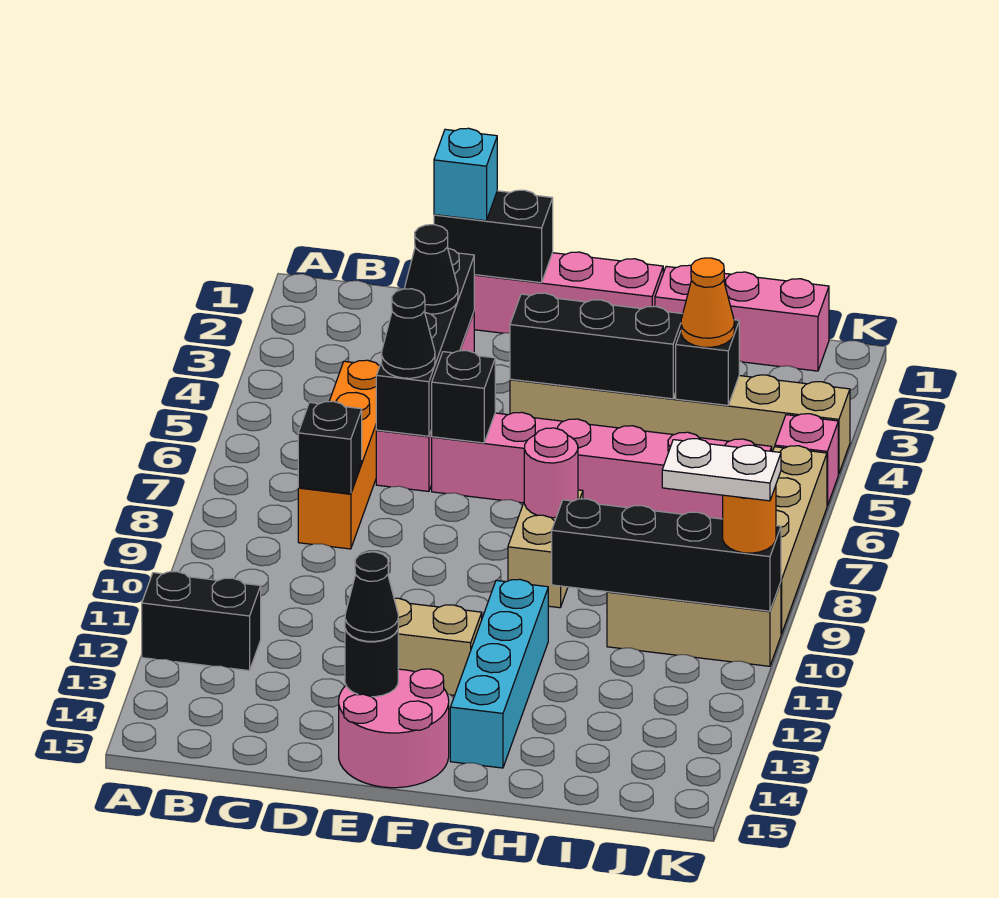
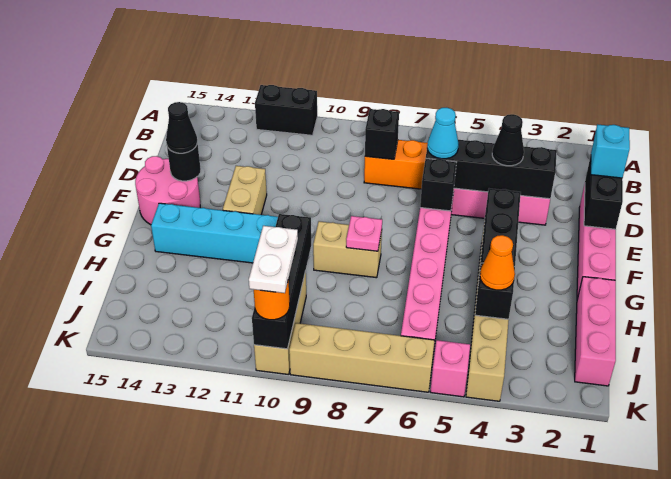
black 1x2 brick [142,572,261,671] -> black 1x2 brick turned to [255,85,317,135]
black 1x1 cone [382,289,435,378] -> cyan 1x1 cone [427,108,459,159]
pink 1x1 round brick [524,428,578,518] -> pink 1x1 plate [346,216,382,251]

